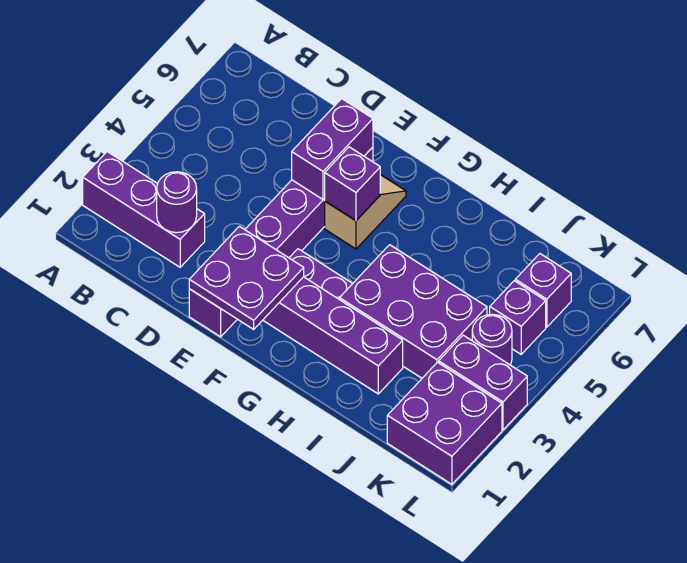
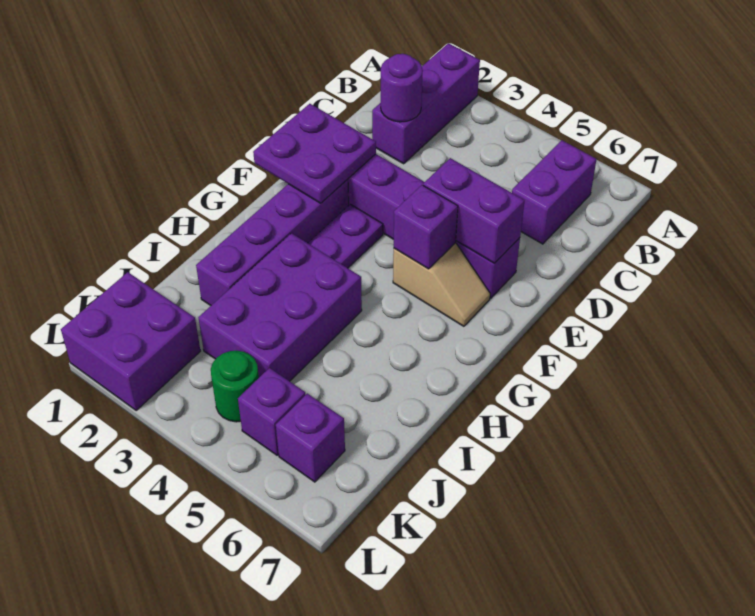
purple 1x2 brick [439,335,527,430] -> purple 1x2 brick moved to [512,140,597,244]
purple 1x1 round brick [472,314,512,365] -> green 1x1 round brick [211,351,259,422]

